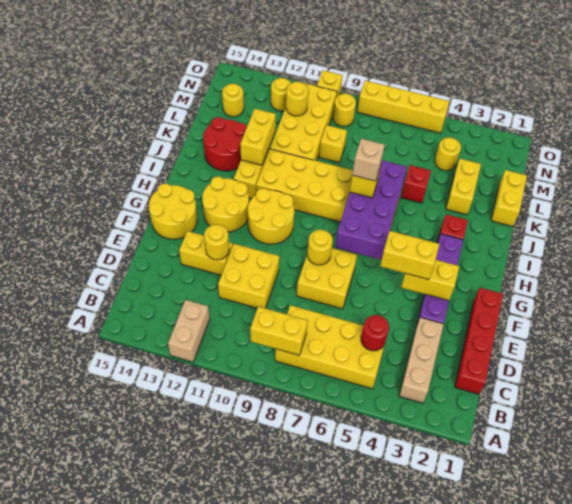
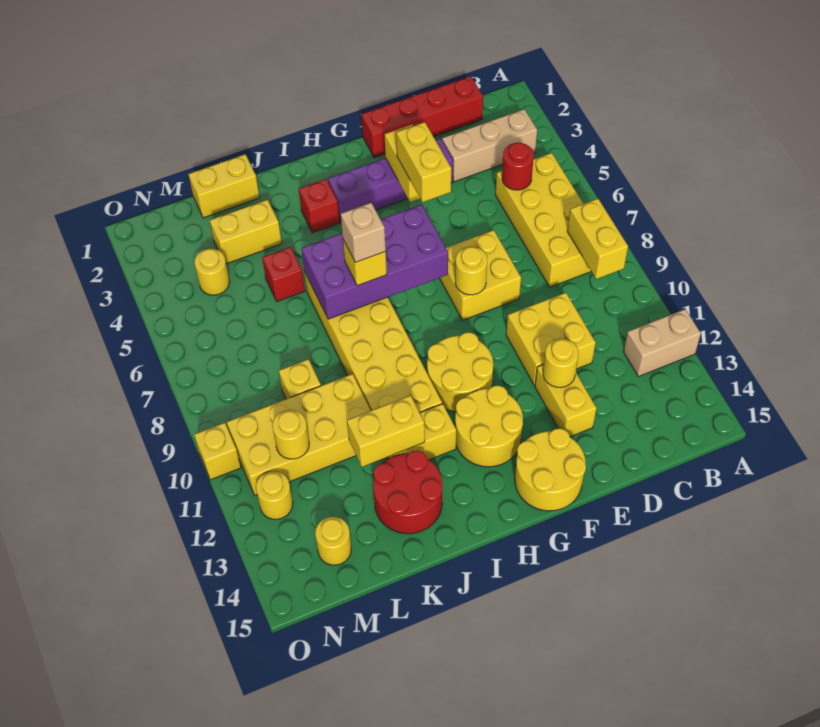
yellow 1x1 round brick [333,94,356,127] -> none
yellow 1x4 brick [357,81,450,133] -> none

